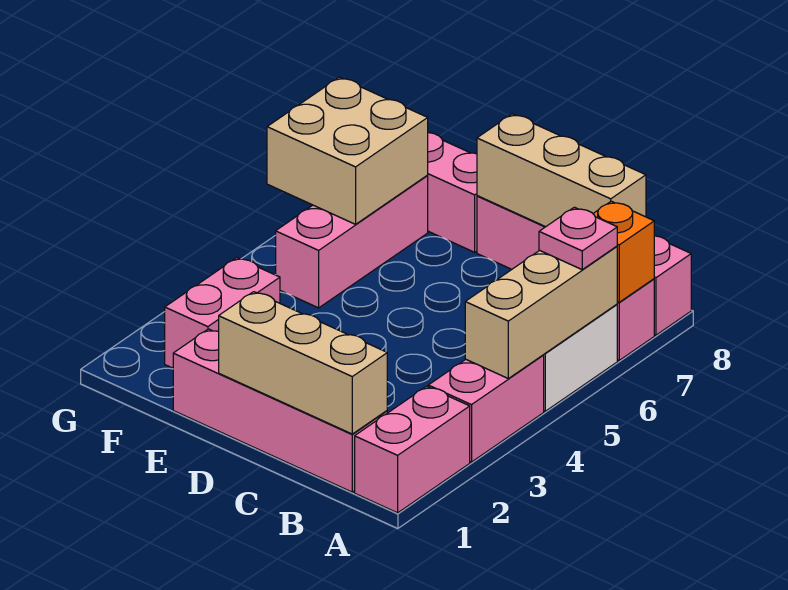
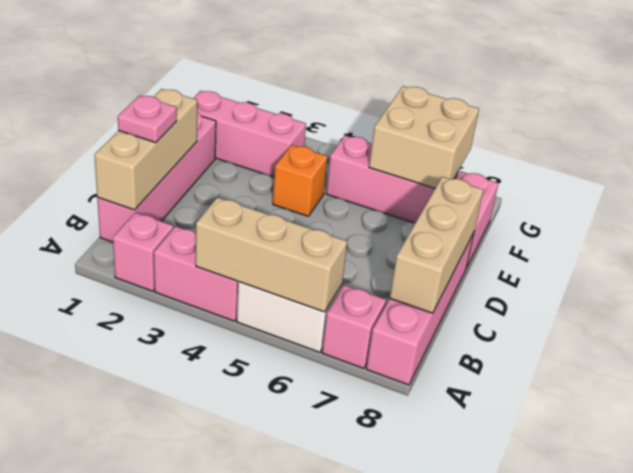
pink 1x2 brick [355,386,470,513] -> pink 1x1 brick [113,213,173,291]
pink 1x1 plate [539,207,617,269] -> pink 1x1 plate moved to [118,95,177,143]
orange 1x1 brick [593,201,654,302] -> orange 1x1 brick moved to [273,145,328,216]
pink 1x2 brick [165,258,280,368] -> pink 1x3 brick [193,91,306,177]

